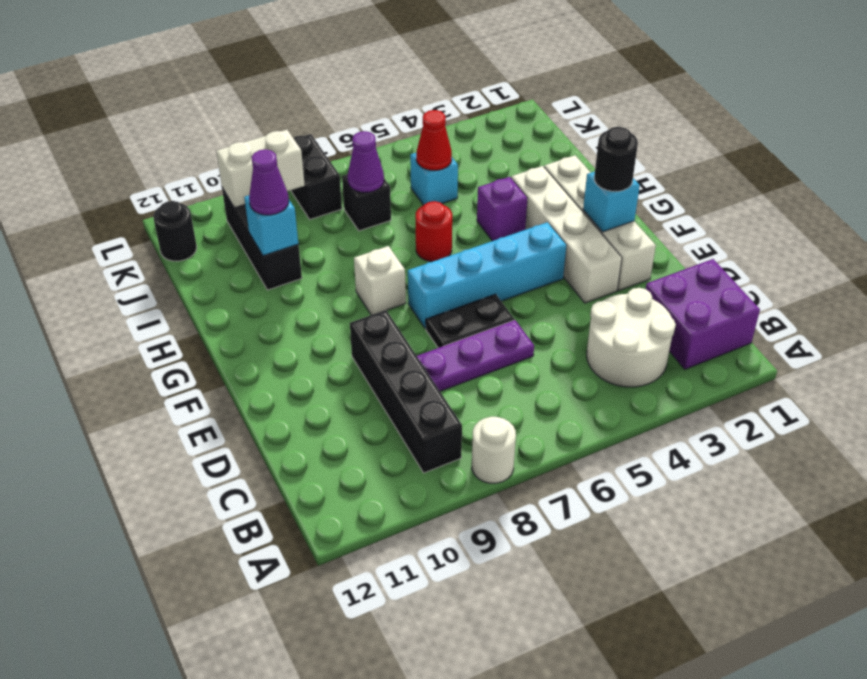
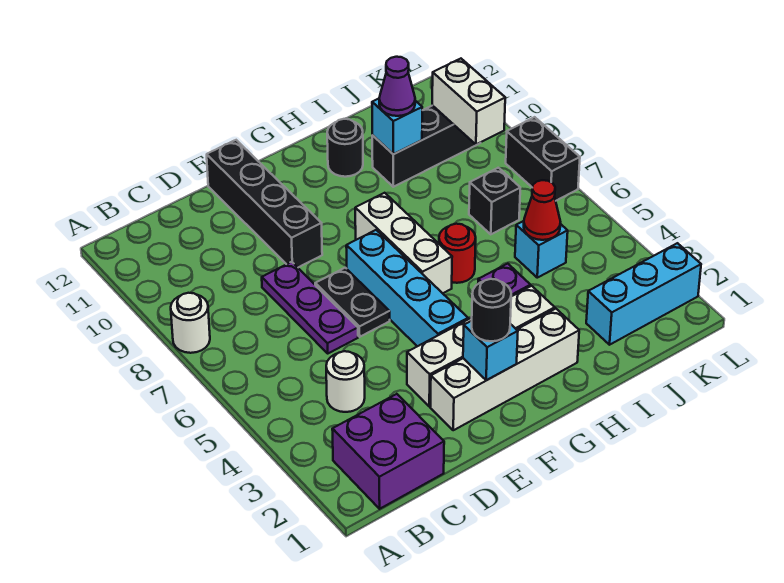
white 2x2 round brick [587,288,676,387] -> white 1x1 round brick [326,351,365,412]
black 1x4 brick [350,310,462,473] -> black 1x4 brick turned to [207,140,322,267]
white 1x1 brick [354,246,406,315] -> white 1x3 brick [355,193,452,293]
none -> cyan 1x3 brick [586,243,701,345]
purple 1x1 cone [348,131,384,192] -> none
black 1x2 brick [291,134,342,219] -> black 1x2 brick turned to [506,117,580,201]
black 1x1 round brick [153,201,197,261] -> black 1x1 round brick moved to [327,119,363,177]

